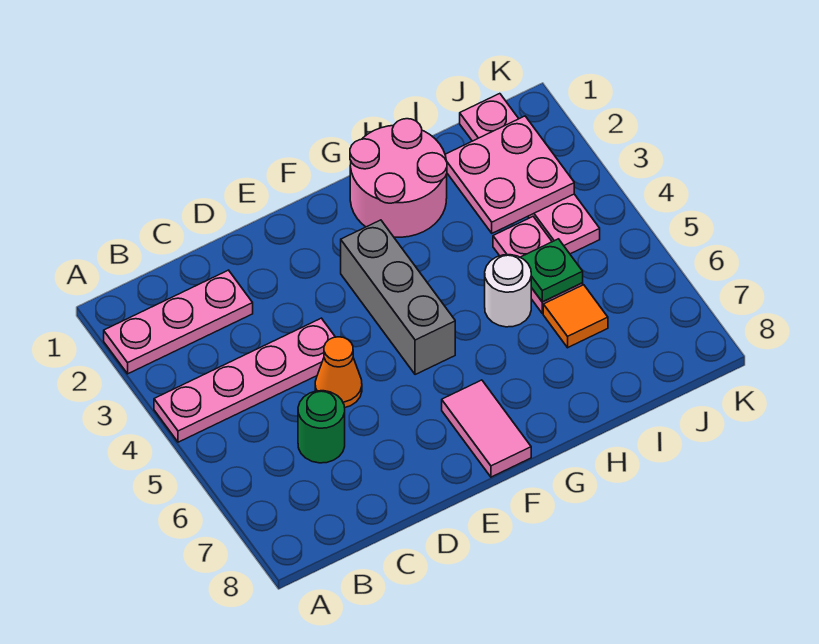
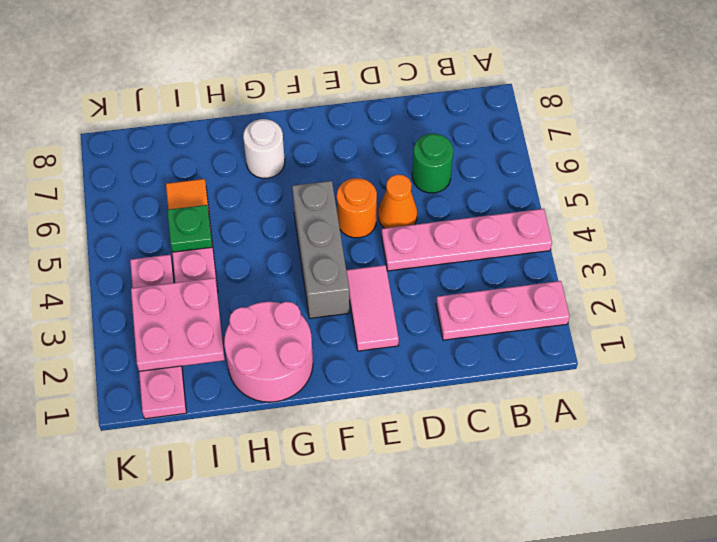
none -> orange 1x1 round brick [337,178,377,238]
pink 1x2 tile [442,380,531,477] -> pink 1x2 tile moved to [346,265,399,351]
white 1x1 round brick [485,255,531,327] -> white 1x1 round brick moved to [243,119,285,178]

